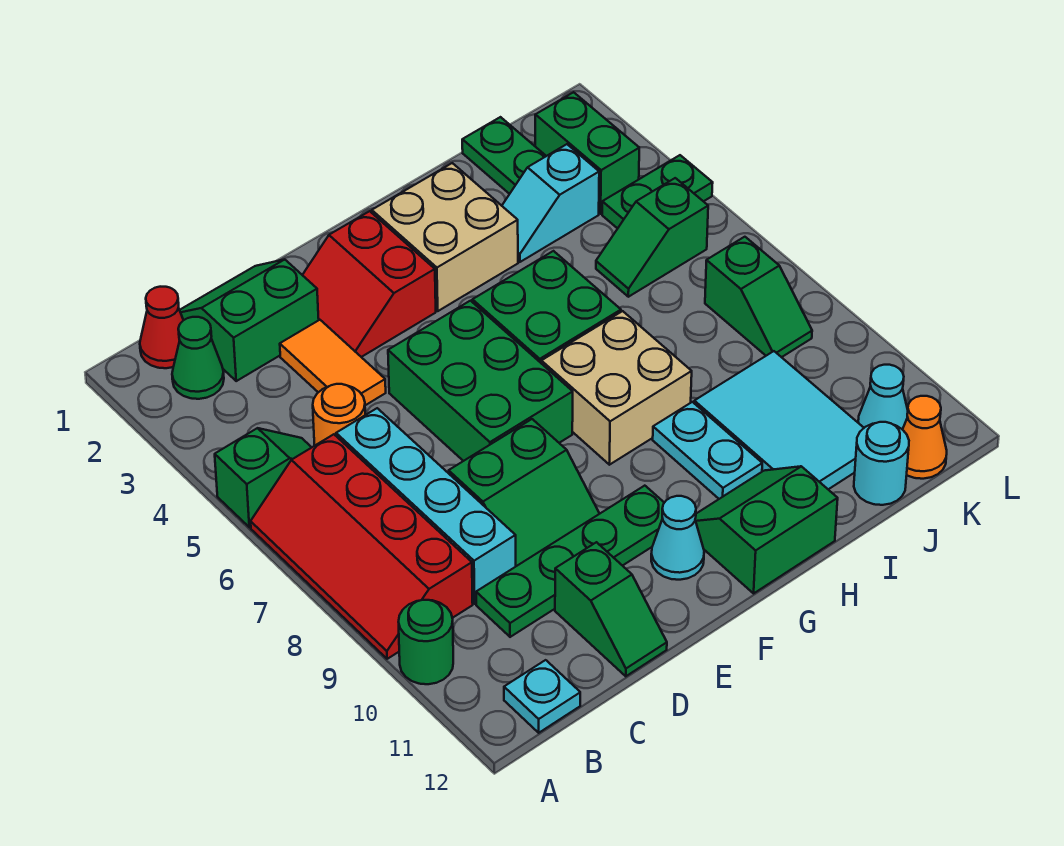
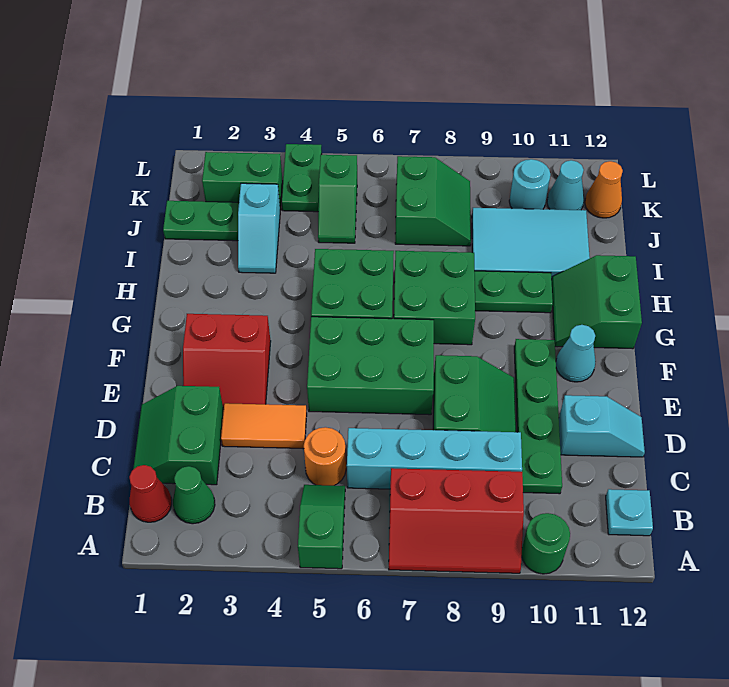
red 2x4 slope [251,434,473,659] -> red 2x3 slope [389,468,524,573]
green 1x2 slope [555,542,667,676] -> cyan 1x2 slope [559,395,645,457]
tan 2x2 brick [372,163,518,311] -> none
tan 2x2 brick [541,311,692,465] -> green 2x2 brick [394,251,475,345]
cyan 1x2 plate [653,402,762,499] -> green 1x2 plate [474,271,553,313]
cyan 1x1 round brick [854,422,909,505] -> cyan 1x1 round brick moved to [509,159,550,209]
green 1x2 slope [705,237,812,357] -> green 2x2 slope [395,156,471,246]

